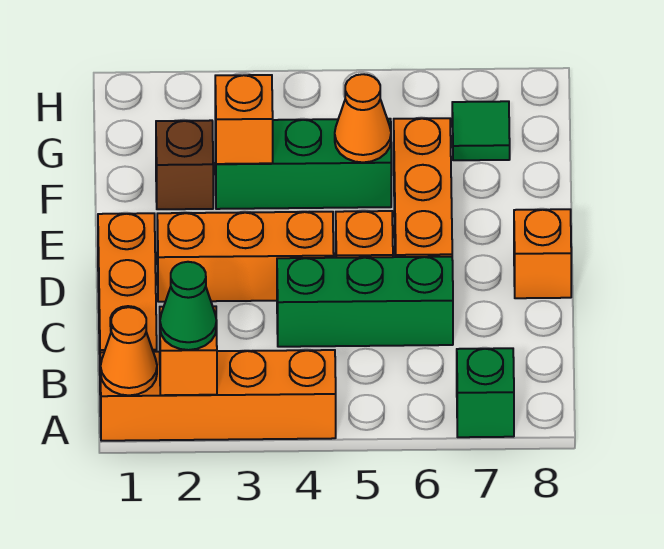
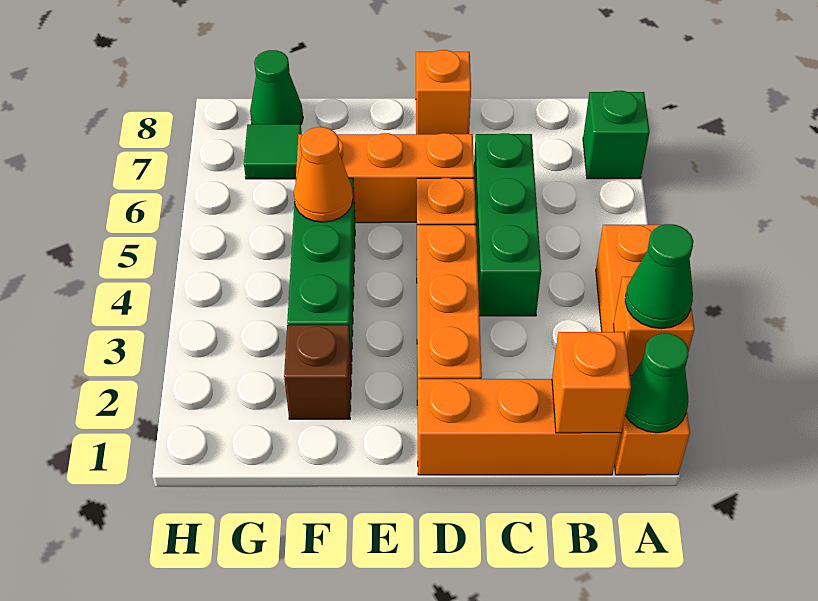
orange 1x1 cone [101,307,157,395] -> green 1x1 cone [625,333,689,433]
orange 1x1 brick [215,75,273,164] -> orange 1x1 brick moved to [552,332,631,433]
none -> green 1x1 cone [250,50,303,124]

